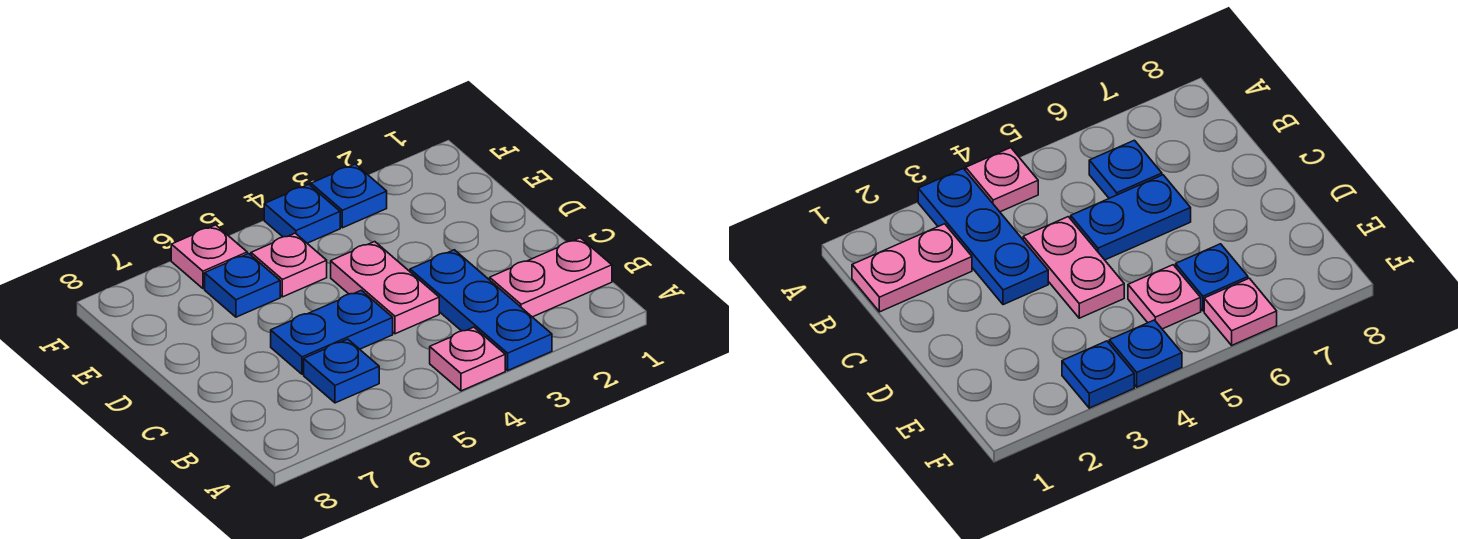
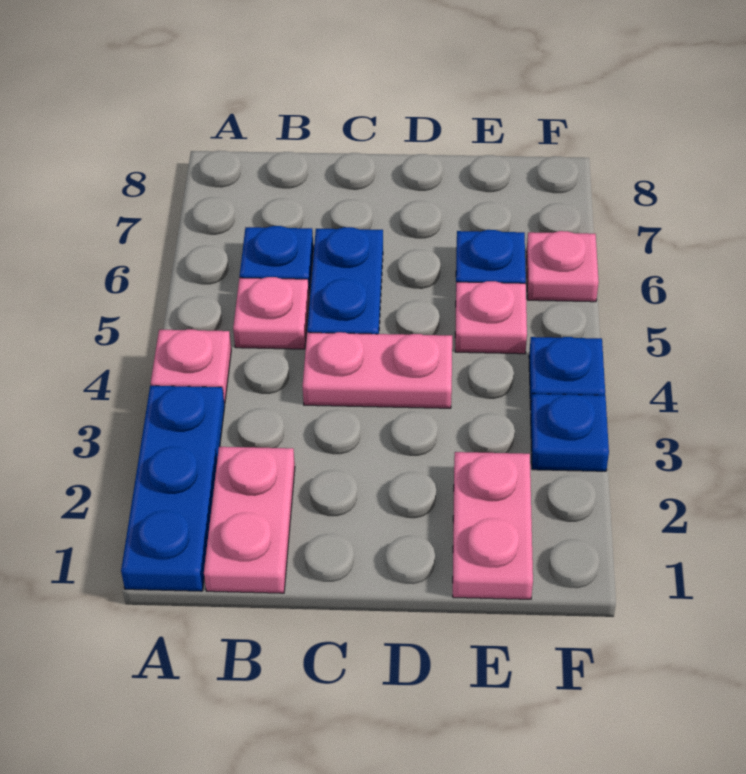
blue 1x3 plate [410,250,552,370] -> blue 1x3 plate turned to [121,386,225,591]
none -> pink 1x1 plate [233,277,309,349]
none -> pink 1x2 plate [453,452,533,599]

